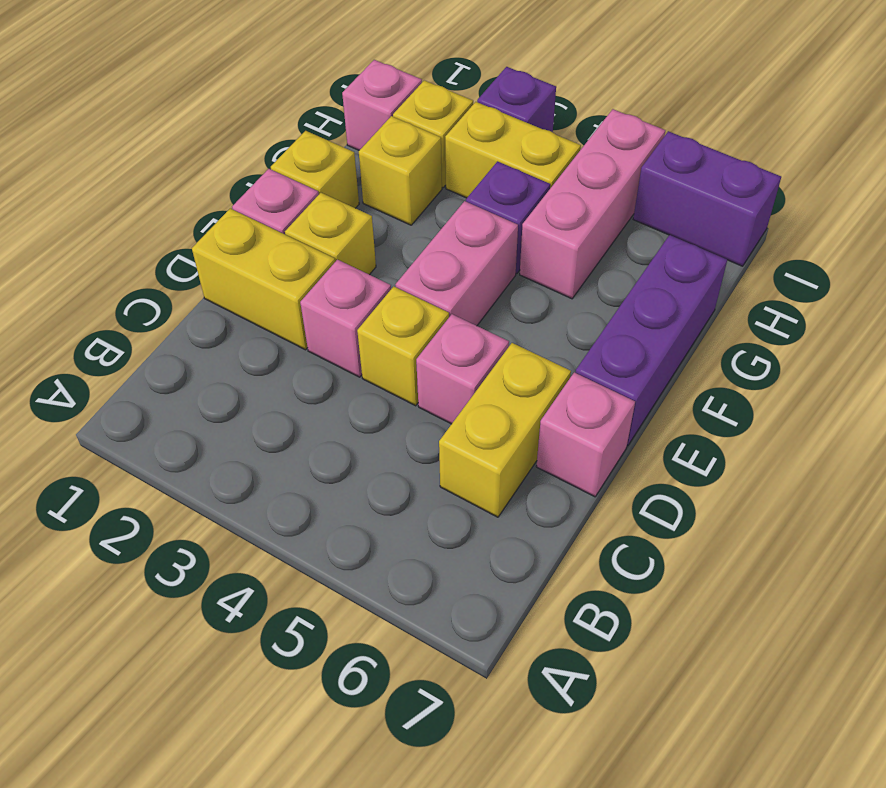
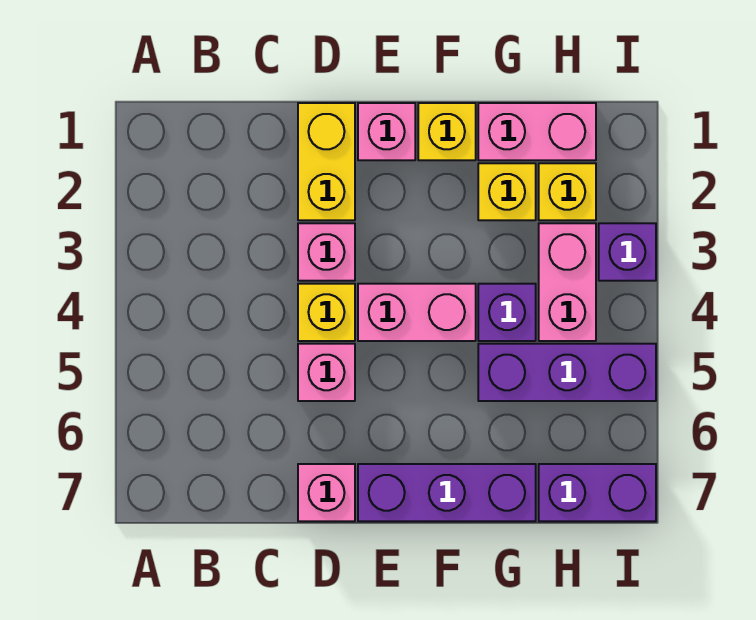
yellow 1x2 brick [439,343,571,517] -> none
yellow 1x1 brick [285,193,376,275] -> none
pink 1x3 brick [520,109,665,299] -> purple 1x3 brick [478,344,656,401]
pink 1x1 brick [342,60,422,150] -> pink 1x2 brick [478,103,596,160]
yellow 1x2 brick [445,102,581,198] -> pink 1x2 brick [539,223,596,341]
purple 1x2 brick [633,131,781,266] -> purple 1x2 brick turned to [539,464,656,521]

